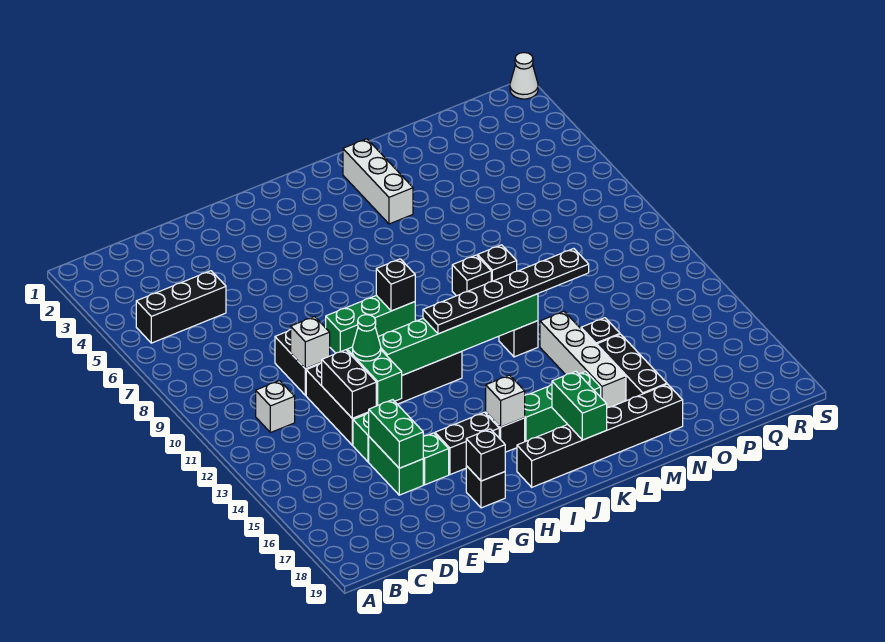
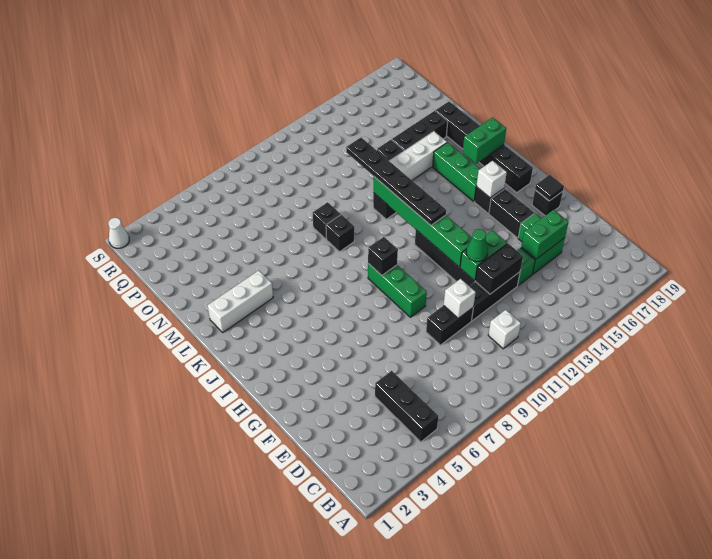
black 1x1 brick [466,429,505,481] -> black 1x1 tile [535,175,564,201]

